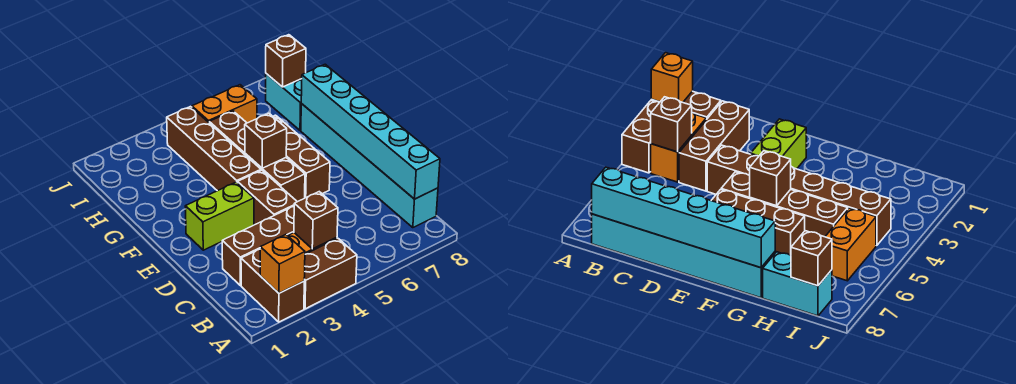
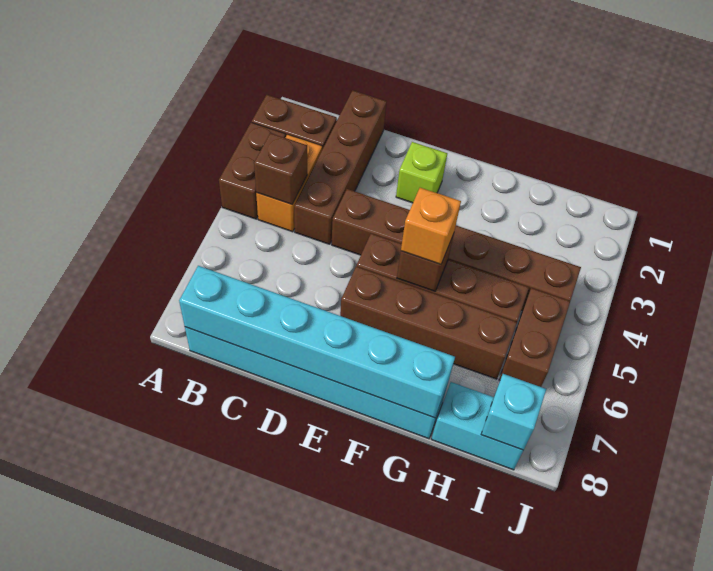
orange 1x1 brick [260,235,305,293] -> orange 1x1 brick moved to [401,188,461,264]
brown 1x3 brick [222,206,294,286] -> brown 1x4 brick [294,90,387,244]
lime 1x2 brick [185,182,254,250] -> lime 1x1 brick [396,142,447,203]
brown 1x3 brick [273,115,330,198] -> brown 1x4 brick [340,266,517,379]
orange 1x2 brick [192,85,257,123] -> brown 1x2 brick [499,288,570,387]
brown 1x1 brick [266,35,306,87] -> cyan 1x1 brick [481,374,546,450]

